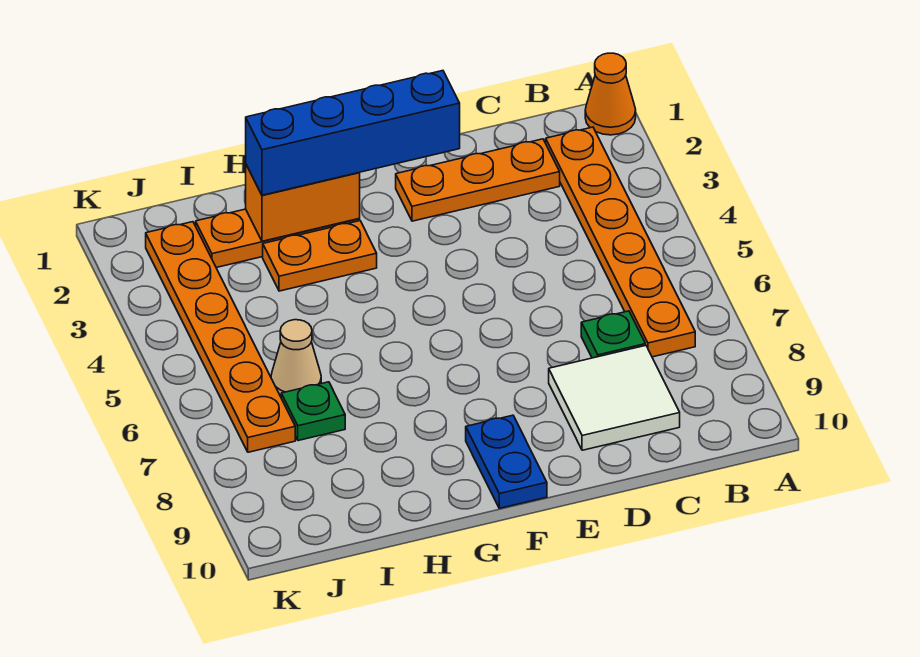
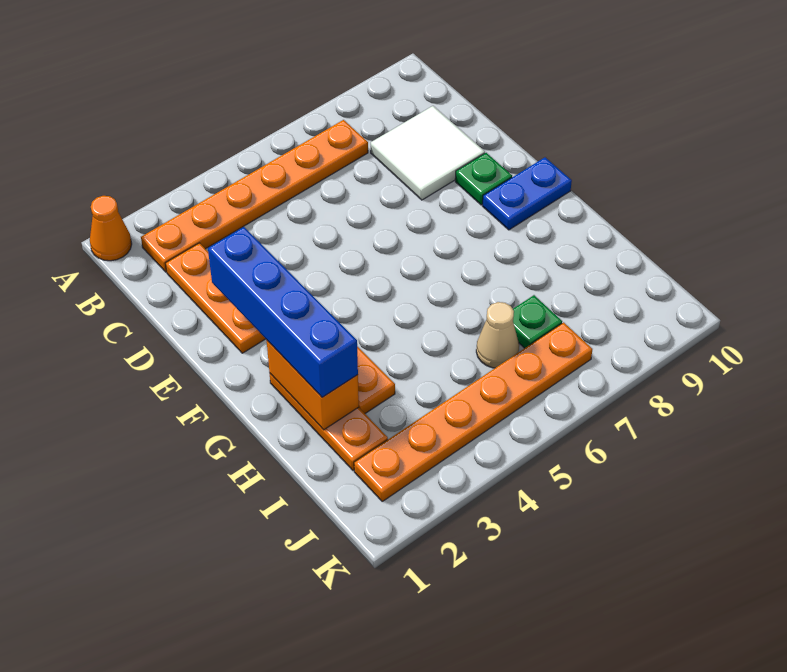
green 1x1 plate [581,311,645,358] -> green 1x1 plate moved to [455,153,512,205]

